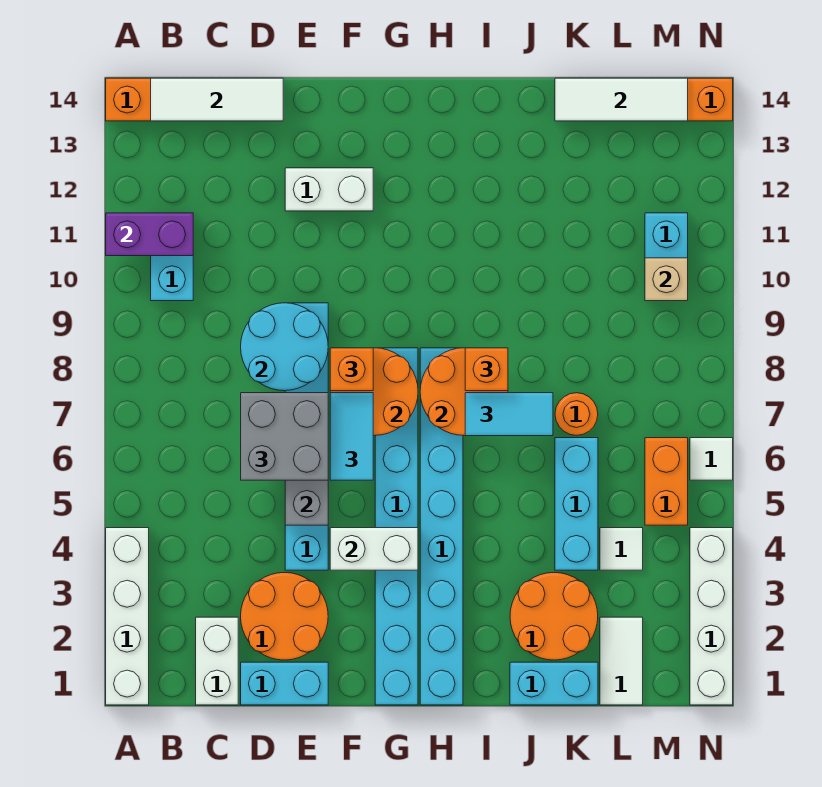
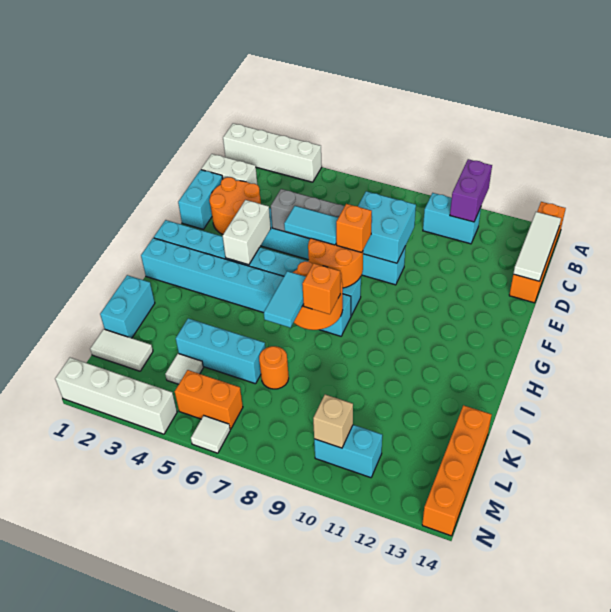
grey 2x2 brick [241,393,328,480] -> none
cyan 2x2 round brick [241,303,328,391] -> cyan 2x2 brick [358,191,416,263]
white 1x2 brick [285,168,373,211] -> none
orange 2x2 round brick [510,573,598,660] -> none
white 1x3 tile [555,78,688,121] -> none

